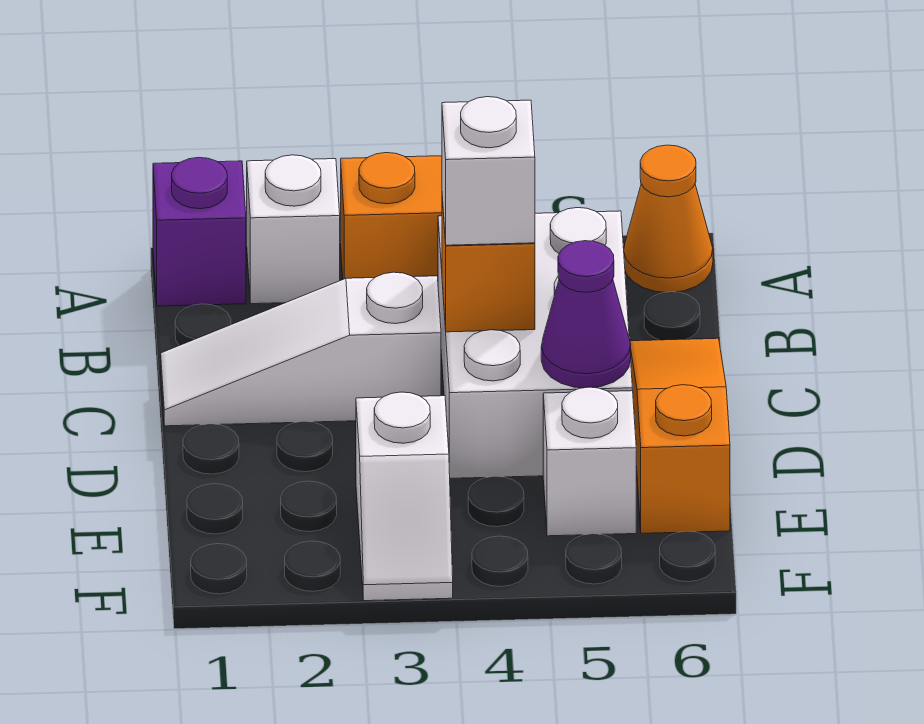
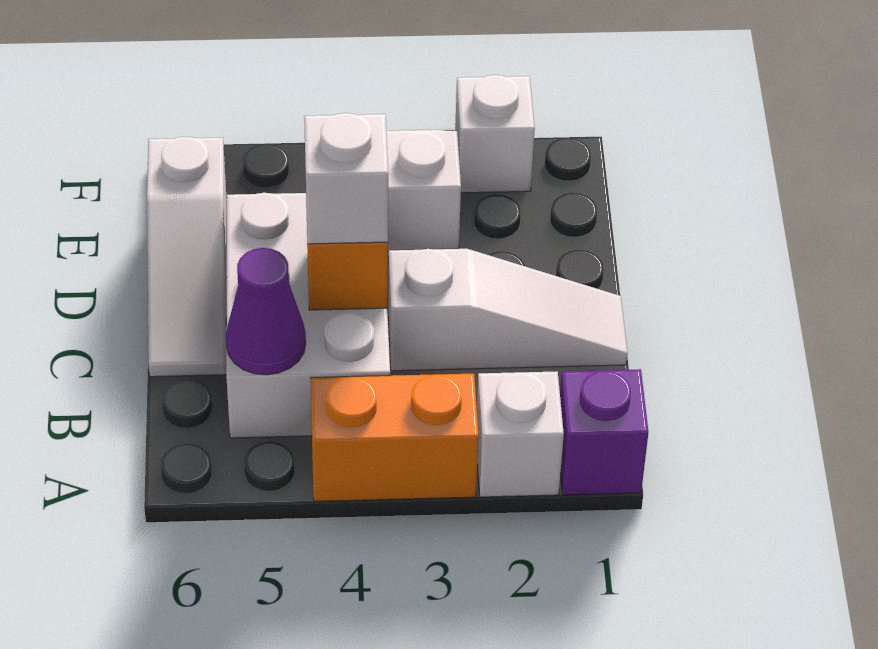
orange 1x1 cone [624,145,713,292] -> none
orange 1x3 slope [630,338,730,533] -> white 1x3 slope [147,137,227,377]
purple 1x1 cone [541,241,631,388] -> purple 1x1 cone moved to [226,248,306,375]
white 1x1 brick [543,387,636,536] -> white 1x1 brick moved to [455,75,535,193]

